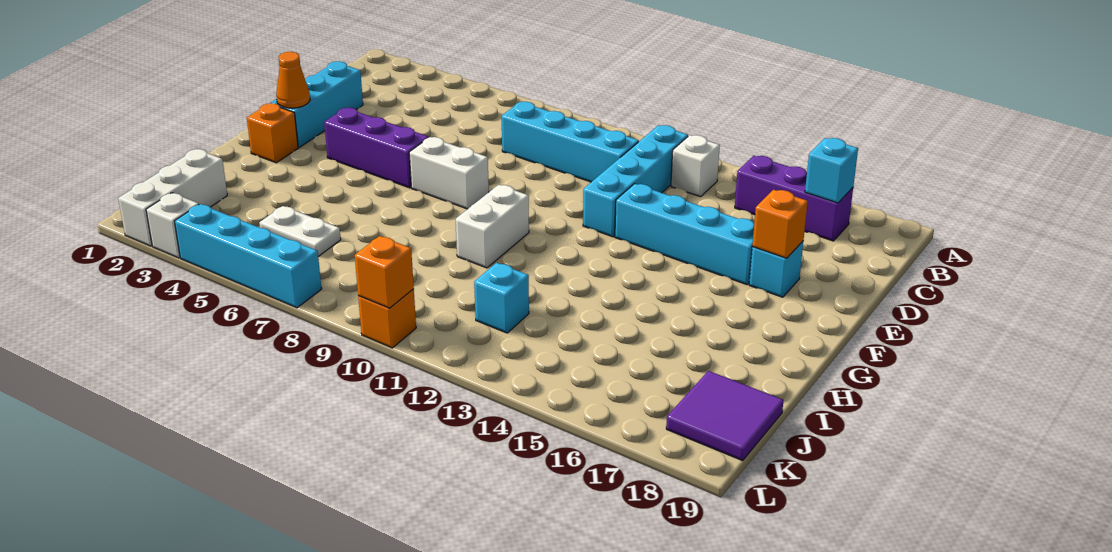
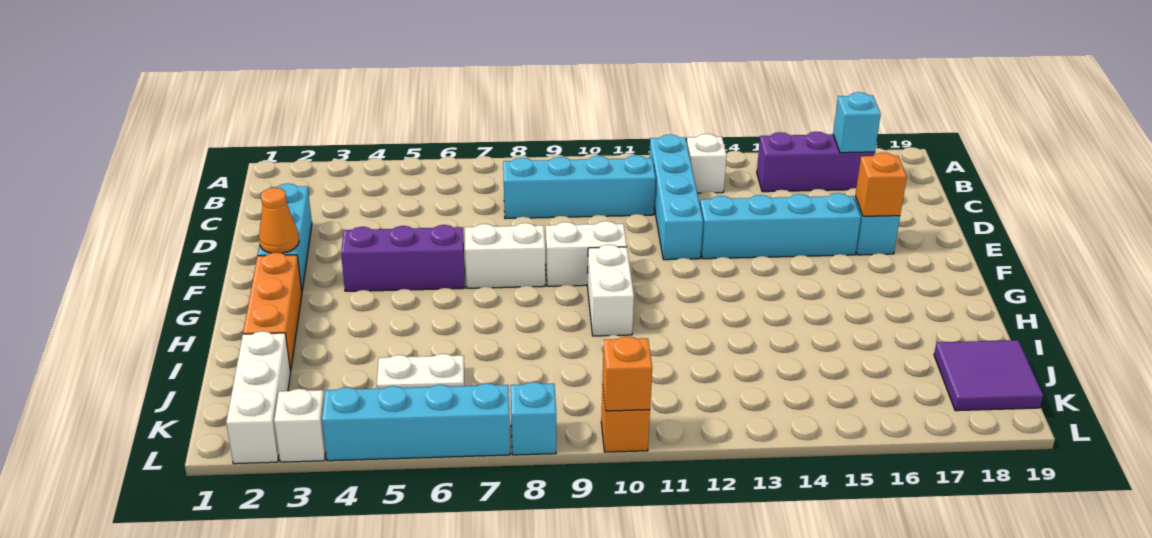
none -> white 1x2 brick [546,221,627,286]
orange 1x1 brick [247,103,298,163] -> orange 1x3 brick [243,252,302,371]
cyan 1x1 brick [474,263,529,333] -> cyan 1x1 brick moved to [511,382,556,455]

